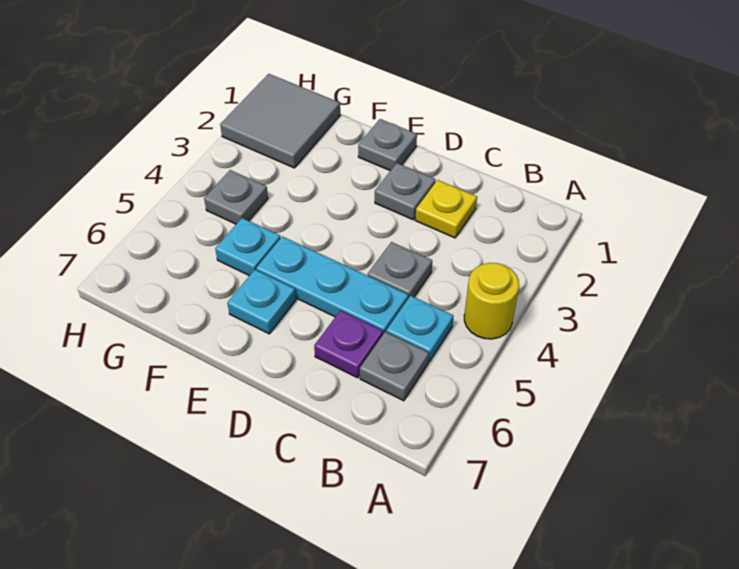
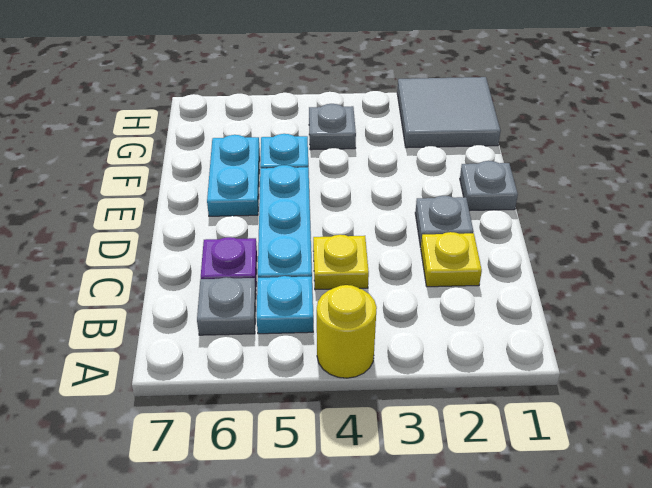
grey 1x1 plate [368,242,432,298] -> yellow 1x1 plate [313,235,369,290]
cyan 1x1 plate [227,270,296,334] -> cyan 1x2 plate [207,135,260,216]

